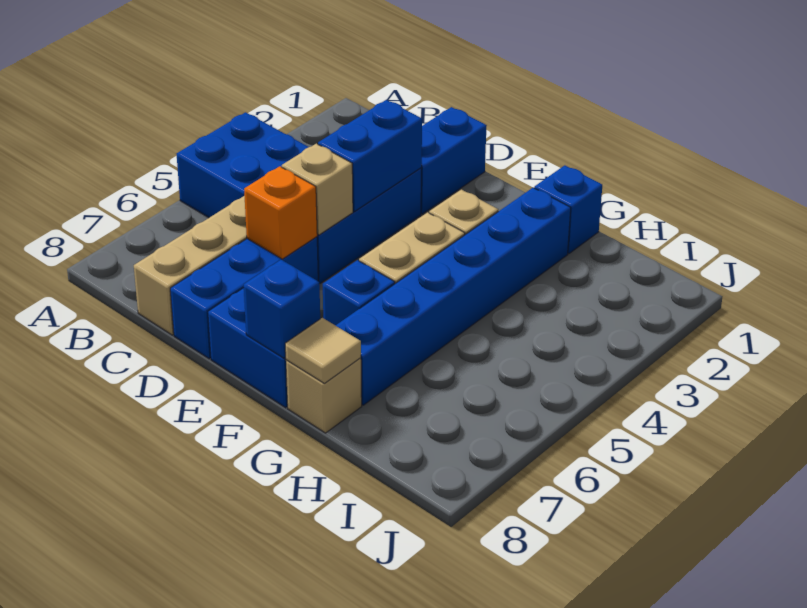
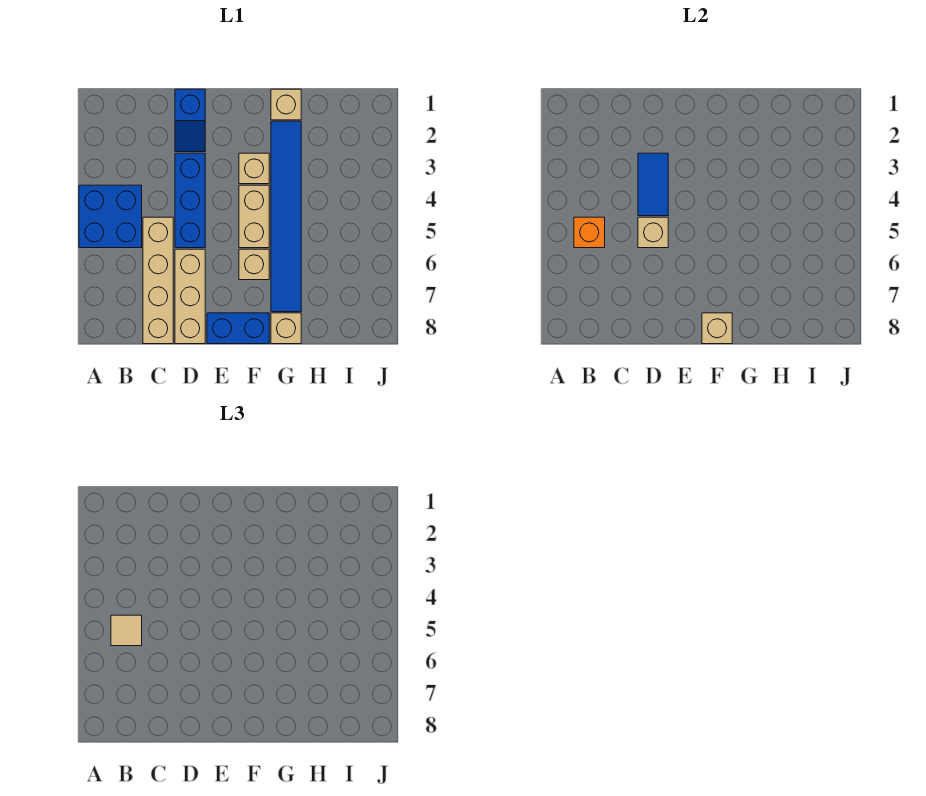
blue 1x2 brick [421,107,487,214] -> blue 1x2 slope [175,89,205,152]
blue 1x2 brick [318,100,422,211] -> blue 1x2 tile [638,153,668,216]
blue 1x3 brick [170,237,318,359] -> tan 1x3 brick [175,249,205,344]
orange 1x1 brick [244,166,317,259] -> orange 1x1 brick moved to [574,217,605,248]
blue 1x1 brick [323,260,395,325] -> tan 1x1 brick [239,249,269,280]
blue 1x1 brick [244,260,320,358] -> tan 1x1 brick [702,313,732,344]
blue 1x1 brick [534,165,602,254] -> tan 1x1 brick [271,89,301,120]
blue 1x6 brick [335,188,571,405] -> blue 1x6 tile [271,121,301,312]
tan 1x1 tile [285,318,361,383] -> tan 1x1 tile moved to [111,615,142,646]

